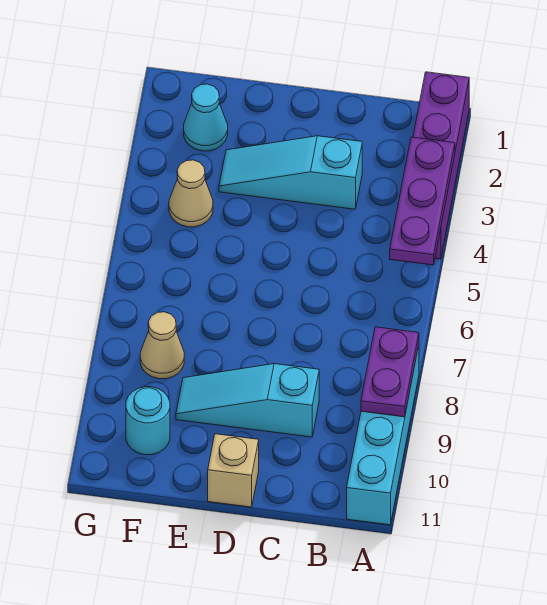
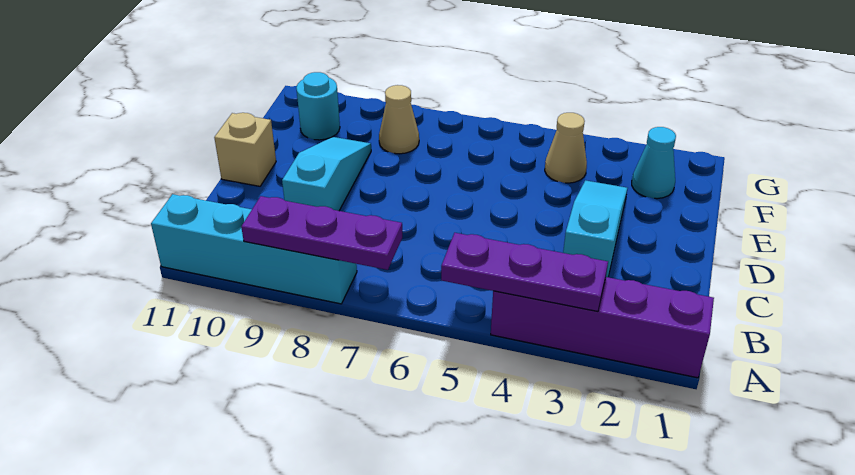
purple 1x2 plate [361,327,419,417] -> purple 1x3 plate [241,196,402,270]

